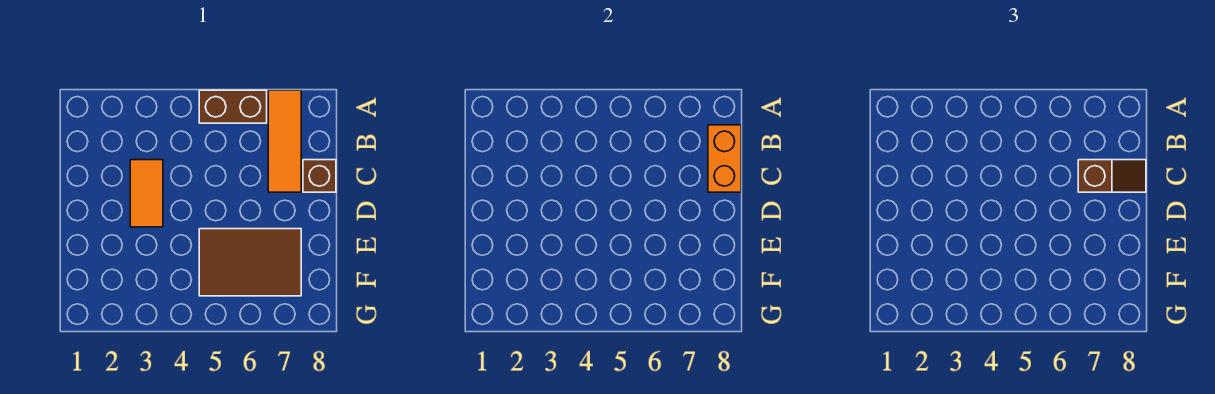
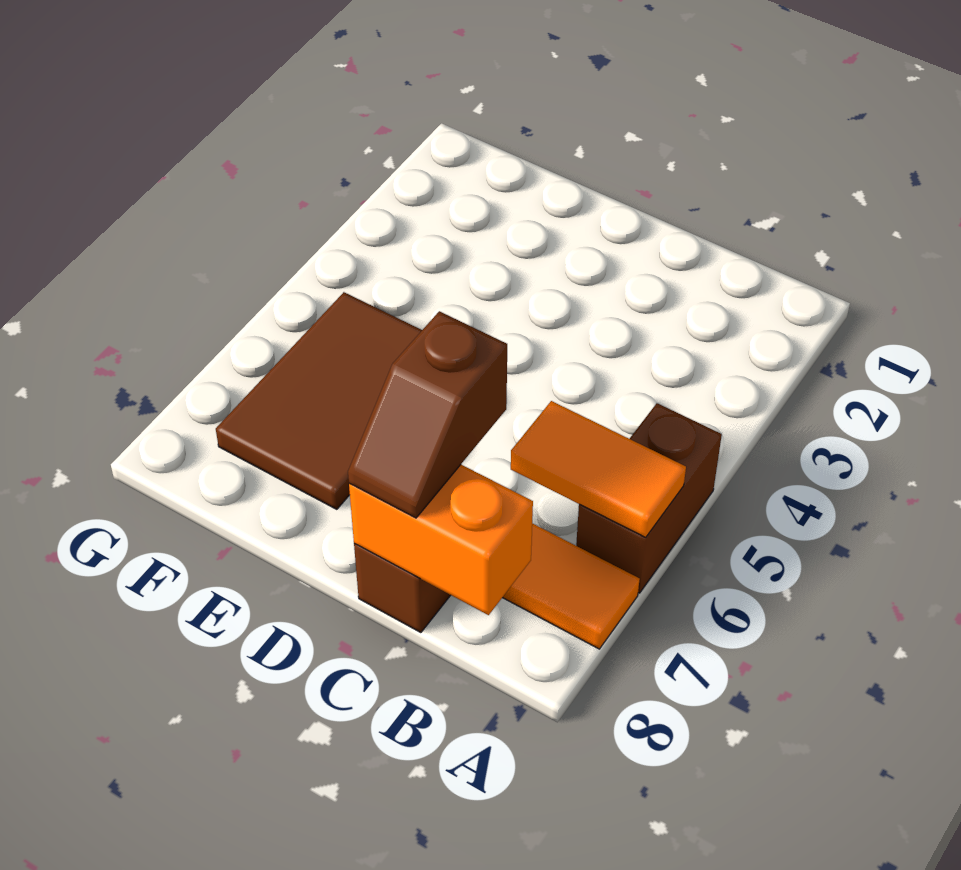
orange 1x2 tile [130,160,163,227] -> orange 1x2 tile moved to [511,401,686,537]

